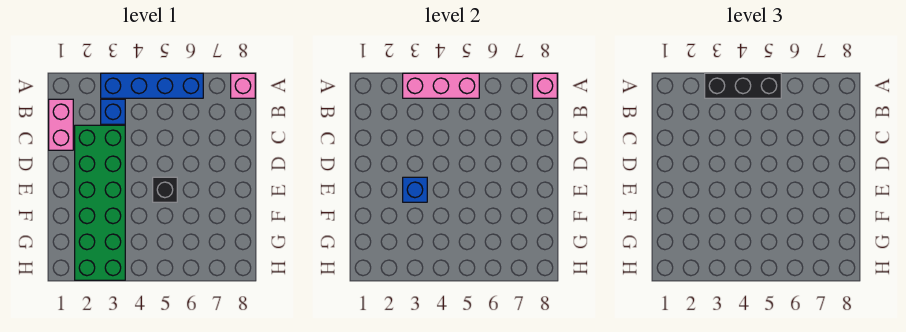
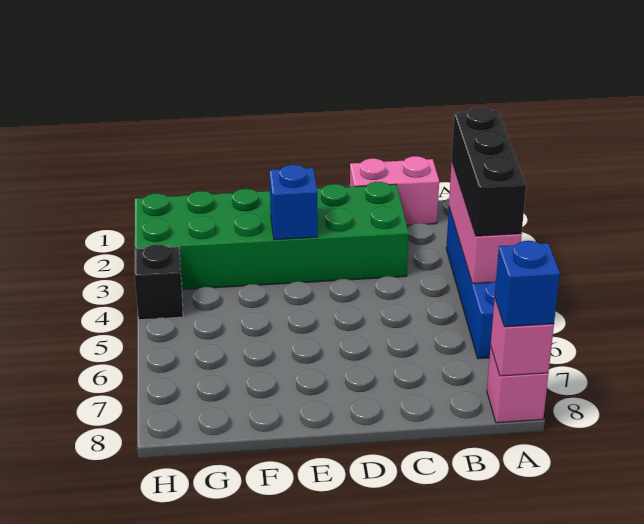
blue 1x1 brick [101,99,125,124] -> blue 1x1 brick moved to [495,241,560,327]
black 1x1 brick [153,177,177,202] -> black 1x1 brick moved to [135,245,183,320]

